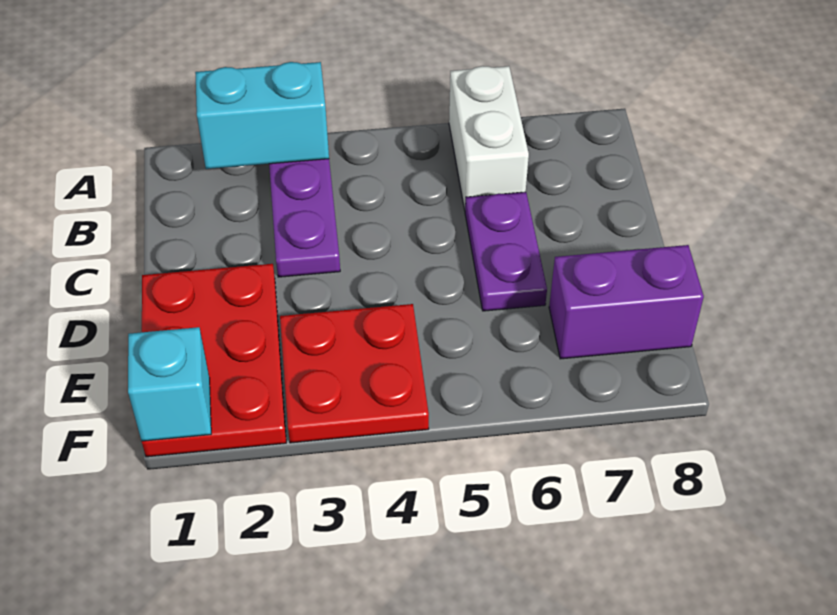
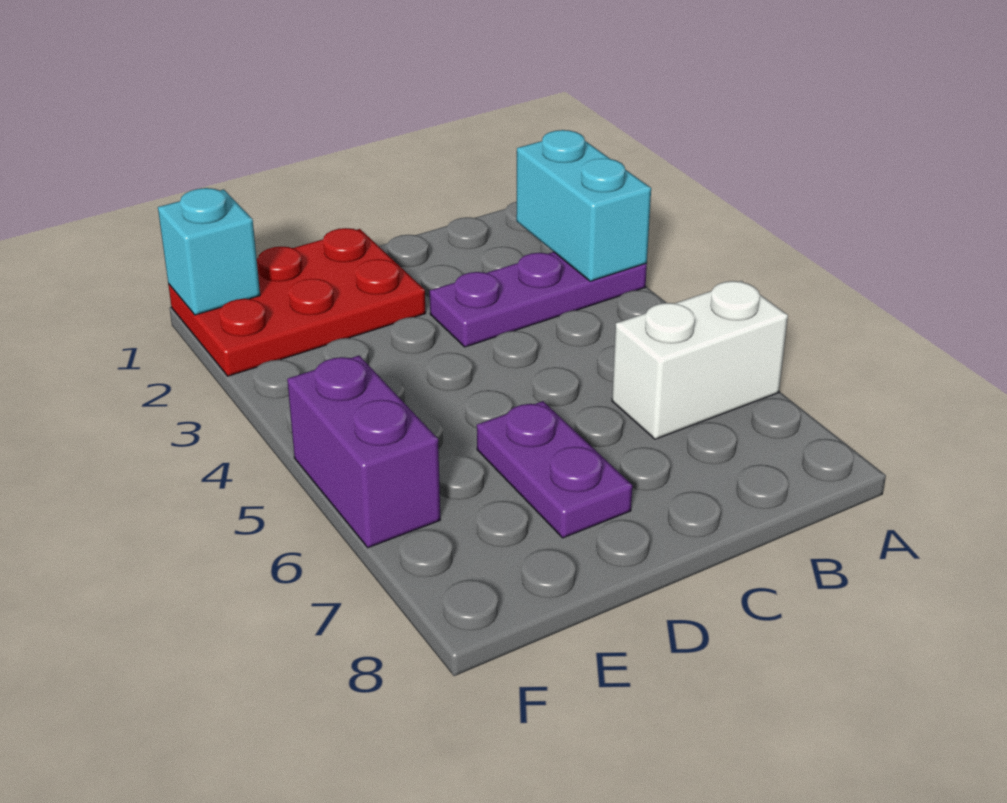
purple 1x2 plate [465,192,547,311] -> purple 1x2 plate turned to [477,401,632,538]
red 2x2 plate [280,304,429,443] -> none
purple 1x2 brick [549,245,704,359] -> purple 1x2 brick moved to [287,356,440,548]

